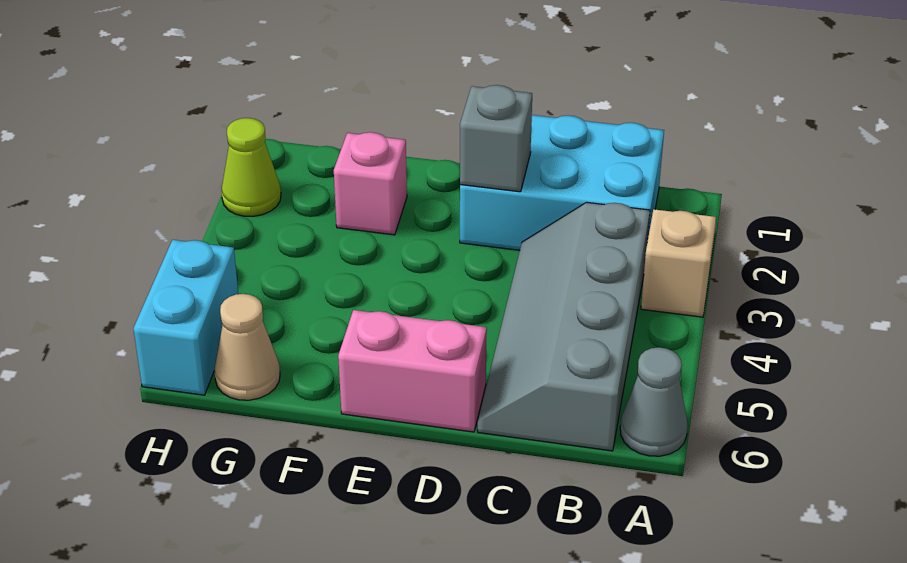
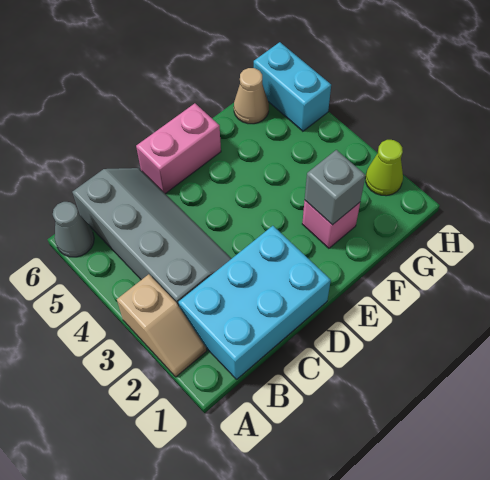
grey 1x1 brick [460,85,532,192] -> grey 1x1 brick moved to [305,150,366,225]

